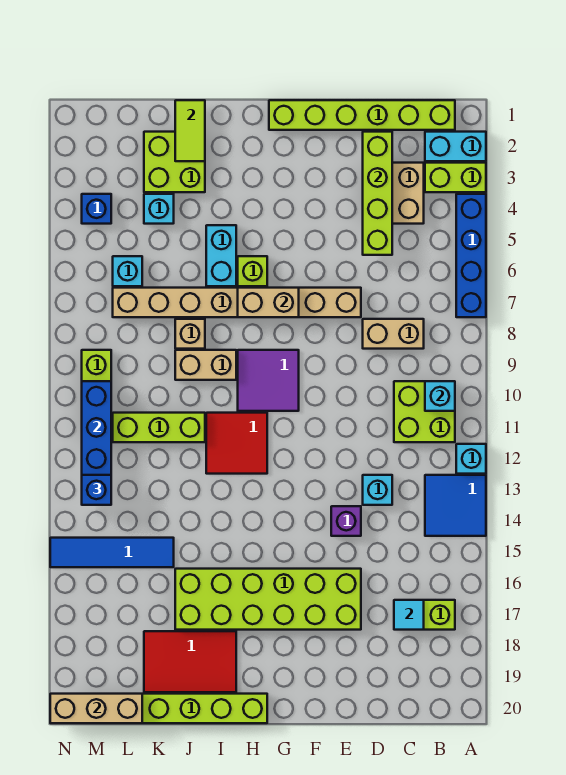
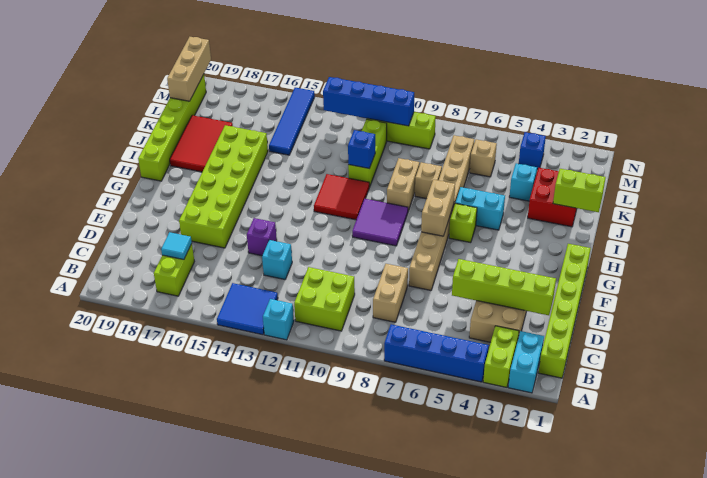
cyan 1x1 brick [425,381,455,411] -> none
lime 1x2 tile [175,100,205,161] -> lime 1x2 brick [553,169,606,212]
lime 2x2 brick [144,132,205,192] -> red 2x2 brick [528,168,577,227]
cyan 1x1 brick [113,256,142,286] -> tan 1x1 brick [470,139,497,177]
blue 1x1 brick [82,475,111,505] -> blue 1x1 brick moved to [348,130,375,169]

